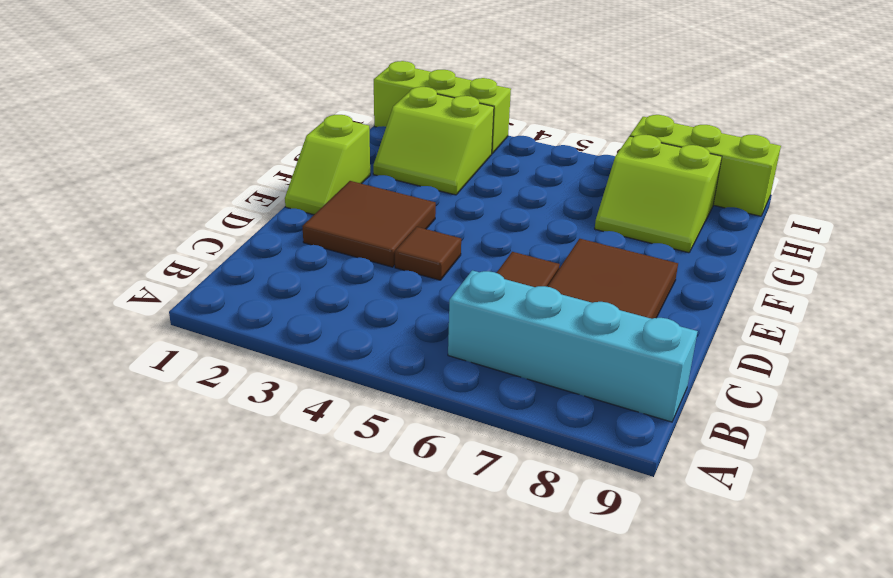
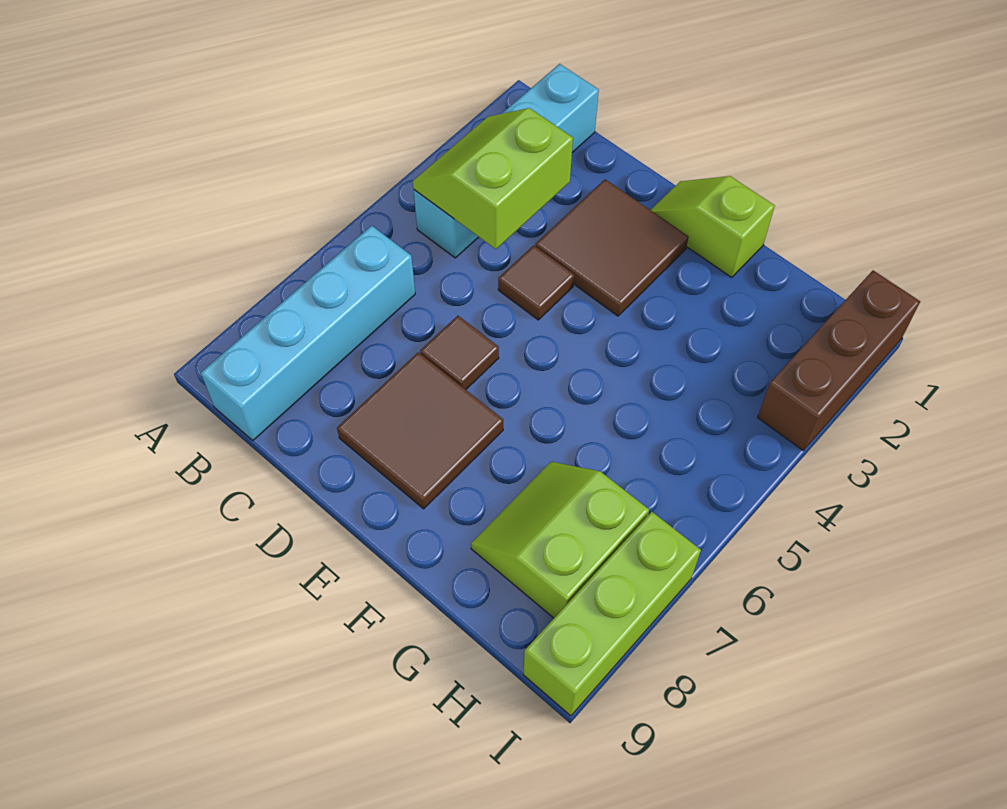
none -> cyan 1x4 brick [414,64,599,258]
lime 2x2 slope [373,87,494,195] -> lime 2x2 slope moved to [413,108,573,249]
lime 1x3 brick [374,61,511,154] -> brown 1x3 brick [757,270,920,451]

